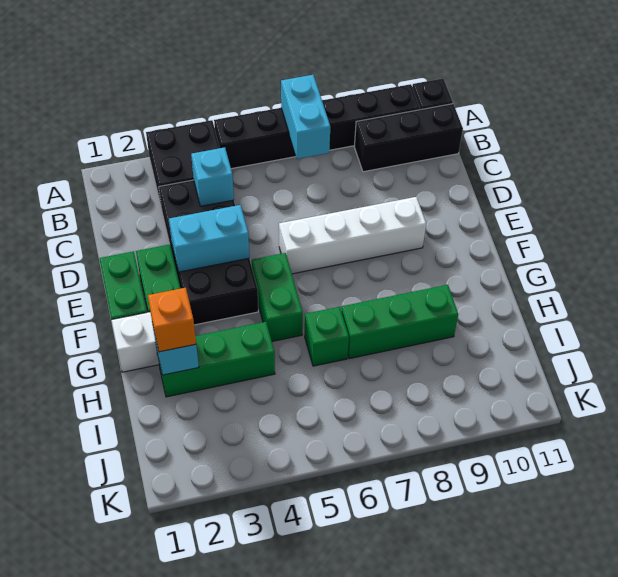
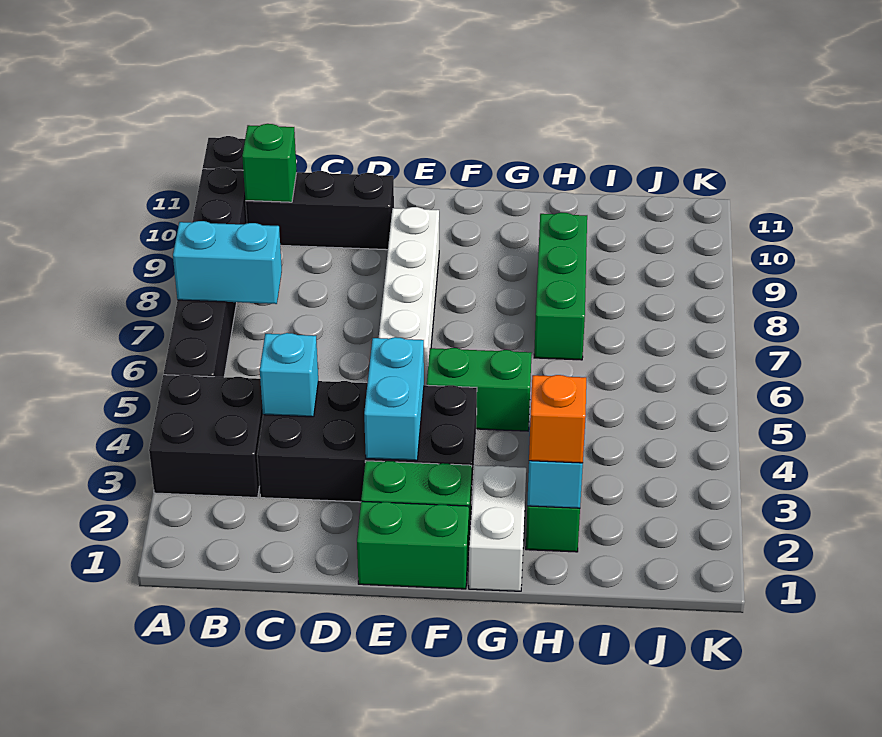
black 1x3 brick [354,104,463,172] -> black 1x3 brick turned to [246,171,394,250]
green 1x1 brick [305,307,349,366] -> green 1x1 brick moved to [242,124,297,202]

